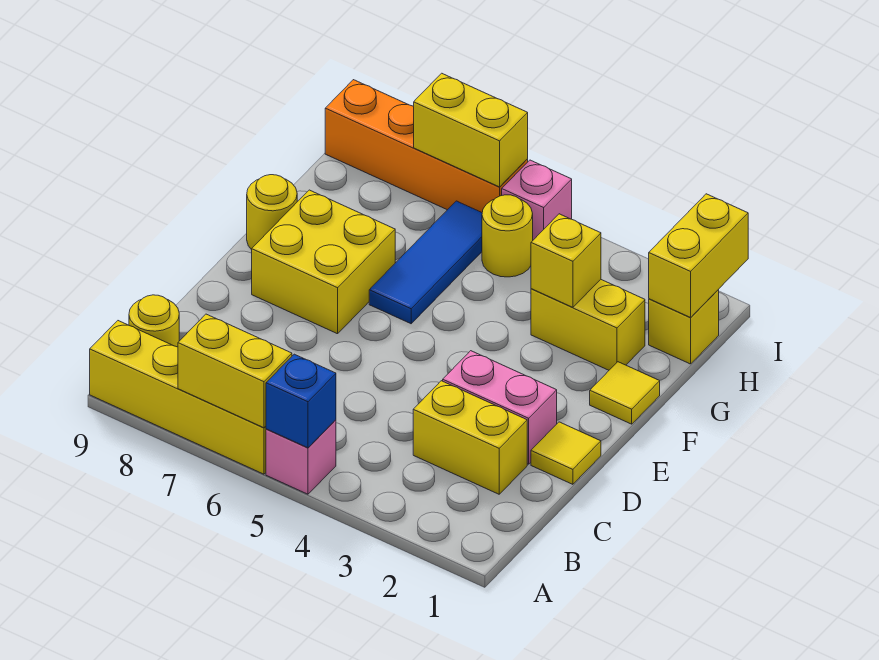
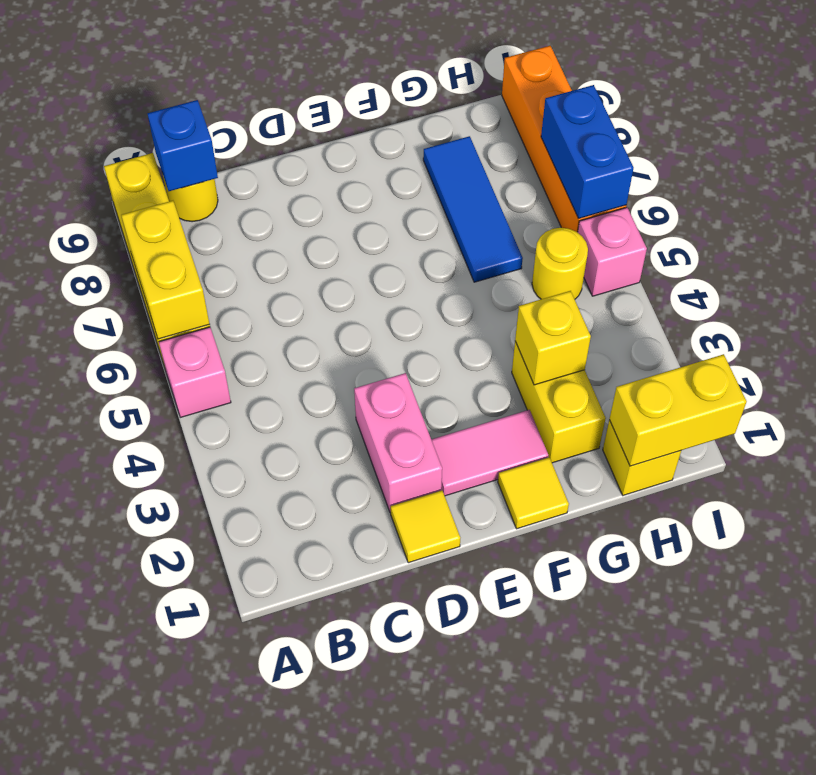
blue 1x1 brick [266,354,336,448] -> blue 1x1 brick moved to [148,100,218,191]
yellow 1x2 brick [413,381,527,494] -> none
none -> pink 1x2 tile [431,410,548,496]
yellow 2x2 brick [252,190,395,334] -> none
blue 1x3 tile [369,201,482,324] -> blue 1x3 tile turned to [423,136,523,282]
yellow 1x1 round brick [247,175,297,250] -> none
yellow 1x2 brick [414,73,528,187] -> blue 1x2 brick [541,85,633,218]

